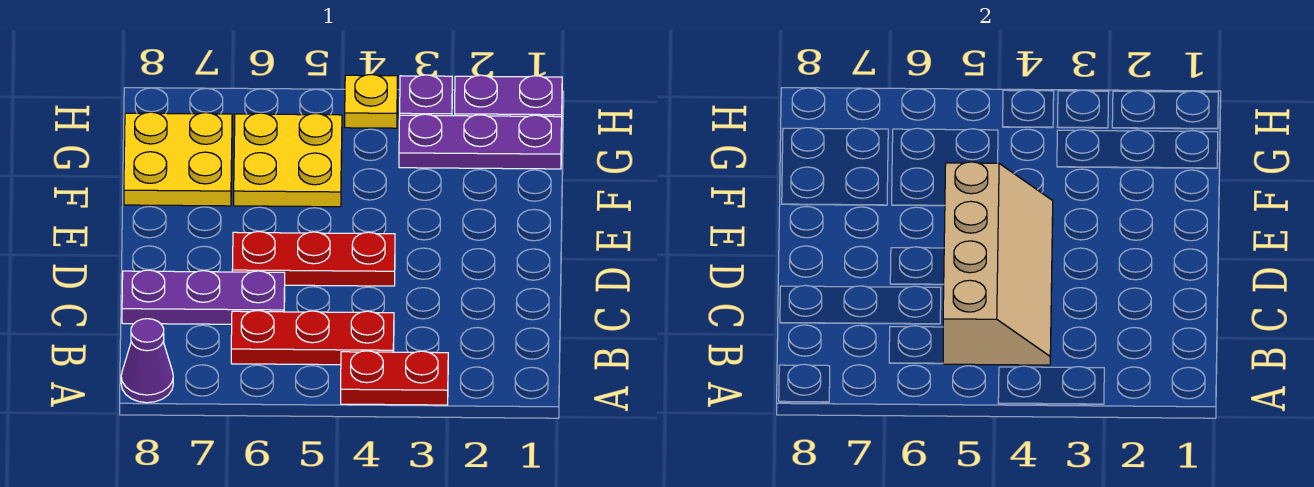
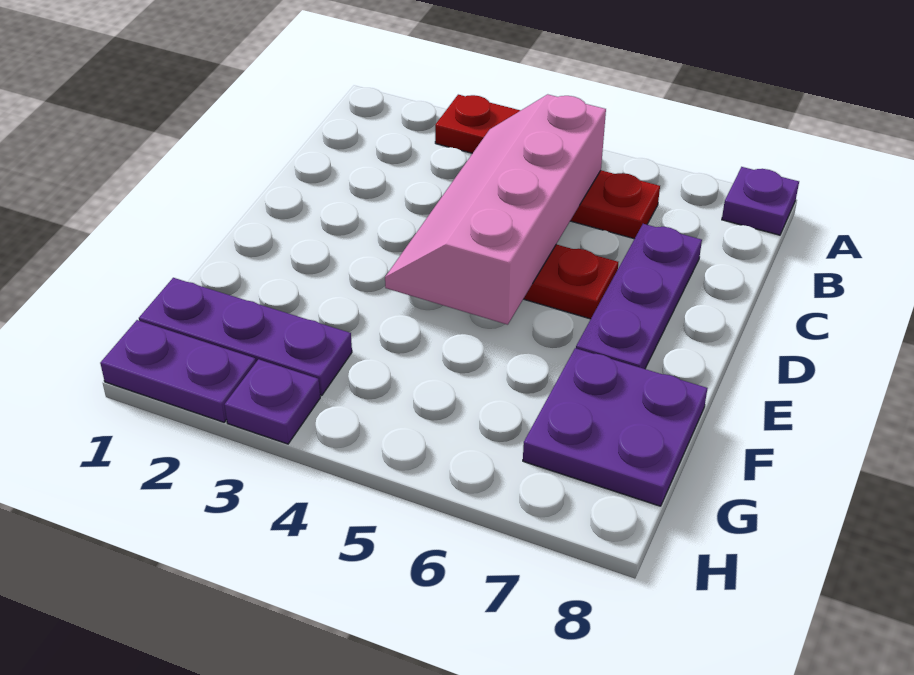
purple 1x1 cone [121,319,173,403] -> purple 1x1 plate [722,167,799,235]
tan 2x4 slope [943,162,1053,365] -> pink 2x4 slope [385,94,606,325]
purple 1x3 plate [122,270,285,324] -> purple 1x3 plate turned to [576,224,702,369]
yellow 2x2 plate [234,113,342,207] -> none
yellow 2x2 plate [124,112,232,206] -> purple 2x2 plate [523,348,707,506]
yellow 1x1 plate [345,74,398,128] -> none

